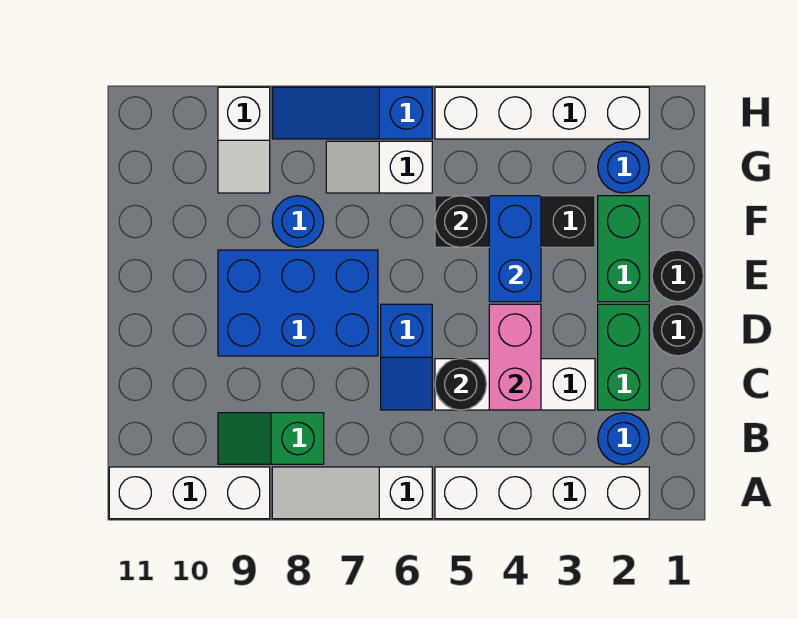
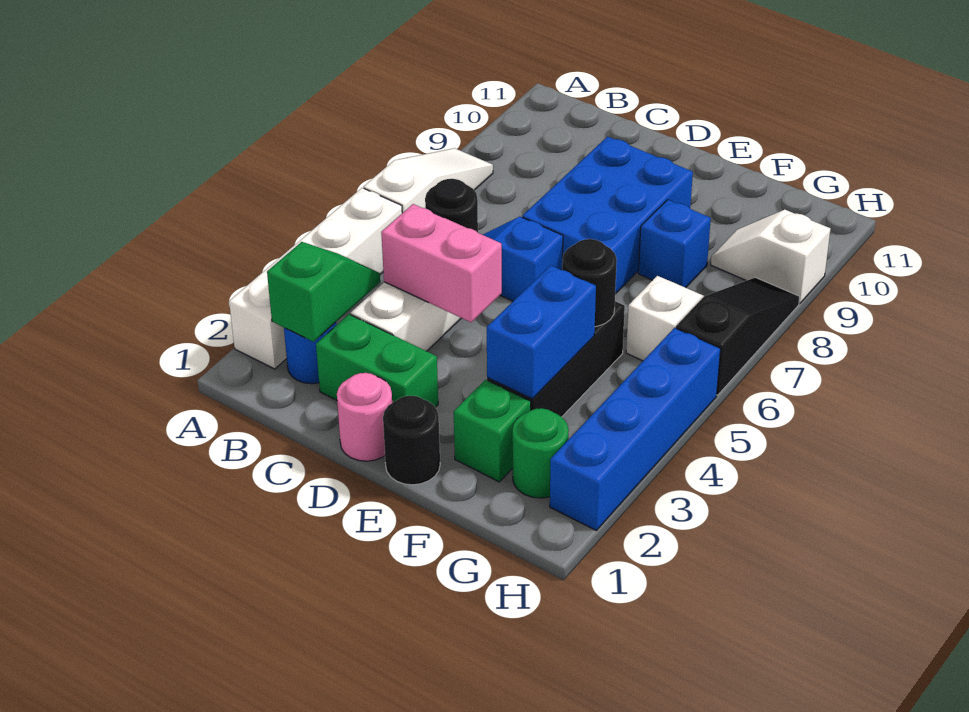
white 1x3 brick [109,467,270,519] -> none
green 1x2 slope [218,413,324,464] -> green 1x2 slope moved to [267,242,380,342]
black 1x1 round brick [652,304,704,356] -> pink 1x1 round brick [337,373,392,461]
green 1x2 brick [598,196,649,302] -> green 1x1 brick [454,380,531,482]
blue 1x2 brick [489,196,541,302] -> blue 1x2 brick turned to [487,265,596,399]
blue 1x1 round brick [272,196,324,247] -> blue 1x1 brick [638,200,711,288]
blue 1x1 round brick [598,142,649,193] -> green 1x1 round brick [512,408,569,498]
white 1x4 brick [435,87,649,139] -> blue 1x4 brick [550,328,721,530]
blue 1x3 slope [272,87,432,139] -> black 1x3 slope [676,277,800,395]

